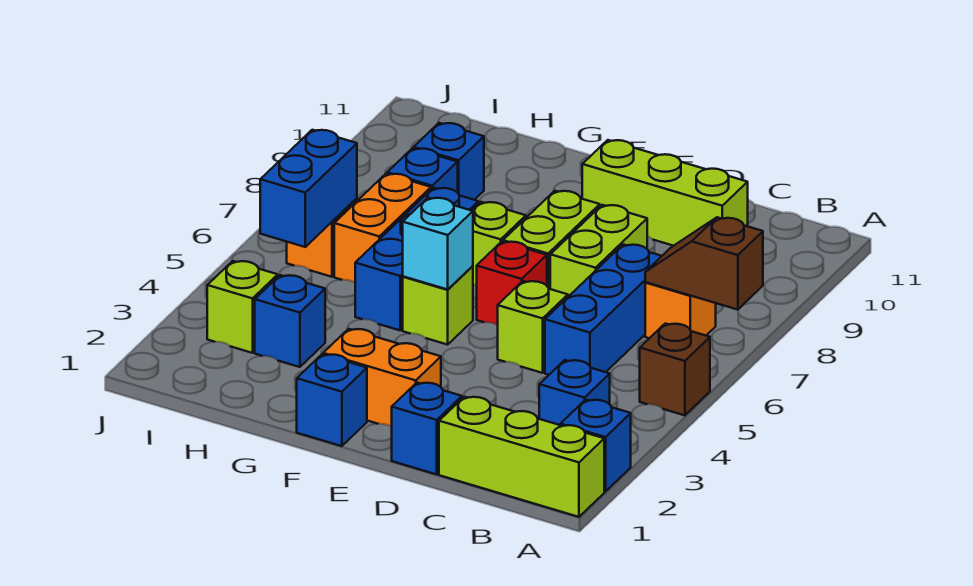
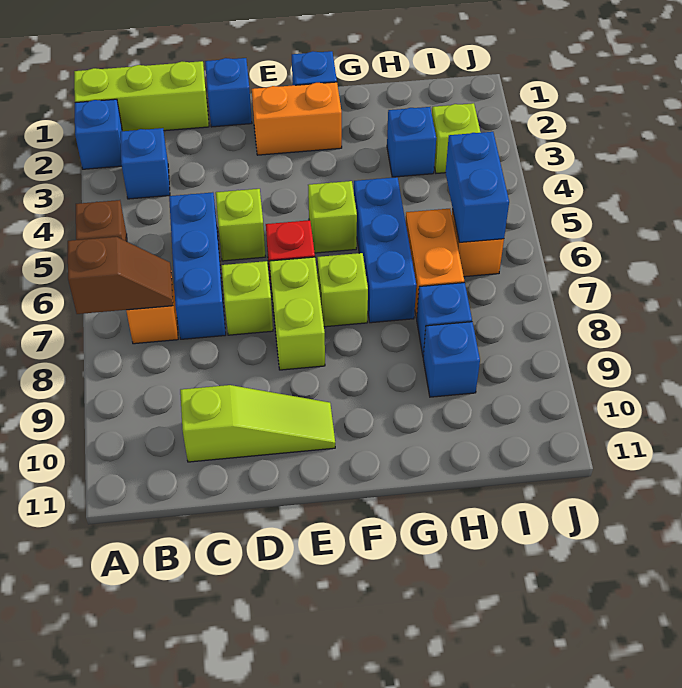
lime 1x3 brick [582,140,748,246] -> lime 1x3 slope [180,385,335,462]
lime 1x2 brick [550,205,647,297] -> lime 1x1 brick [222,261,273,335]
cyan 1x1 brick [403,198,473,290] -> none

